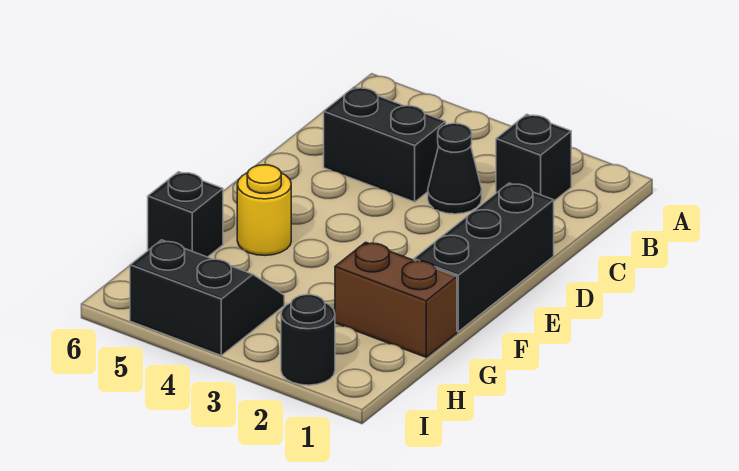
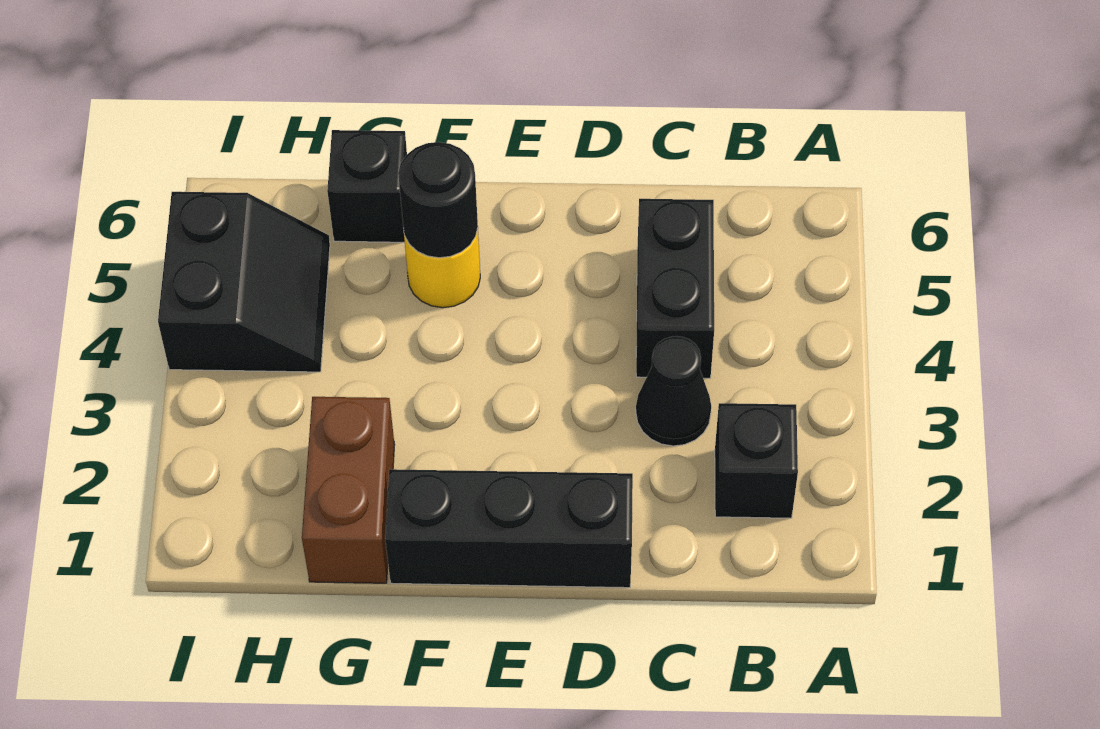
black 1x1 round brick [281,295,335,385] -> black 1x1 round brick moved to [398,142,478,258]

